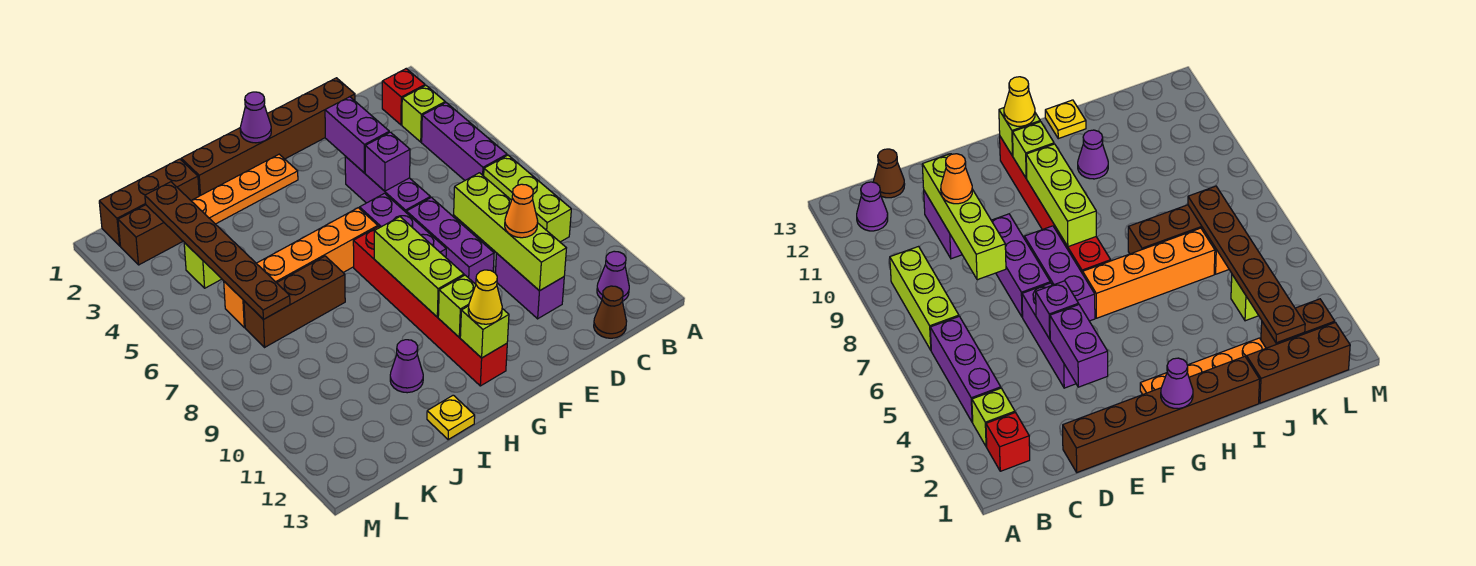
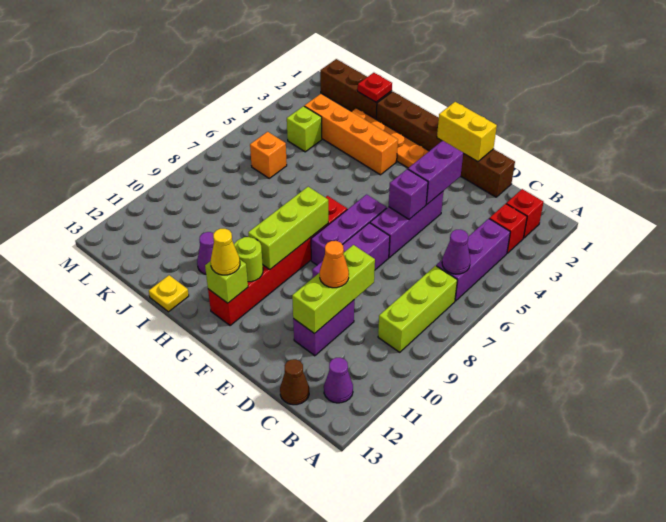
lime 1x1 brick [402,86,445,142] -> red 1x1 brick [489,204,527,253]
lime 1x4 brick [454,173,566,291] -> lime 1x3 brick [292,245,375,334]
none -> yellow 1x2 brick [437,102,497,162]
purple 1x1 cone [240,92,271,143] -> purple 1x1 cone moved to [442,230,470,274]
orange 1x4 brick [256,208,378,283] -> orange 1x4 brick moved to [304,94,398,175]
lime 1x1 brick [438,275,476,337] -> lime 1x1 round brick [234,237,263,282]
brown 1x3 brick [244,256,345,347] -> none
none -> red 1x1 plate [358,73,392,102]
brown 1x2 brick [118,205,183,265] -> none
brown 1x6 plate [145,182,290,319] -> none

